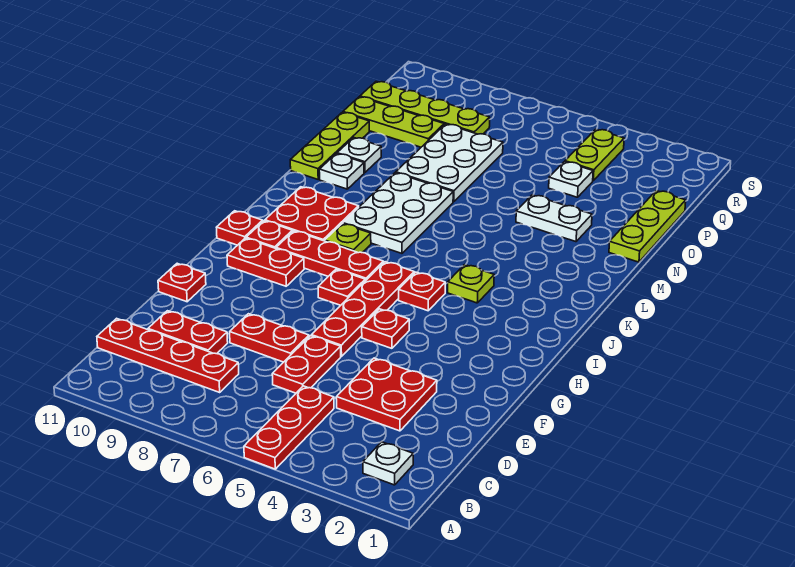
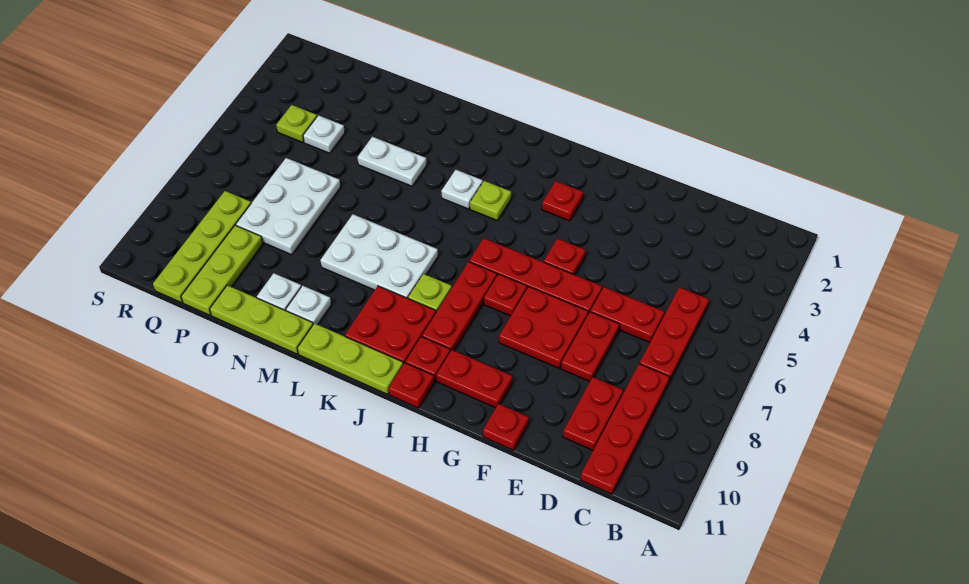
red 1x3 plate [244,386,334,469] -> red 1x3 plate turned to [639,287,709,381]
white 1x1 plate [363,442,413,485] -> white 1x1 plate moved to [441,170,483,209]
red 2x2 plate [336,358,437,431] -> red 2x2 plate moved to [499,287,588,368]
red 1x2 plate [227,238,304,286] -> red 1x2 plate turned to [436,350,513,408]
red 1x1 plate [399,272,445,311] -> red 1x1 plate moved to [542,181,583,221]
lime 1x3 plate [609,191,686,262] -> lime 1x3 plate moved to [298,323,403,394]
white 1x2 plate [516,195,592,242] -> white 1x2 plate turned to [358,137,427,186]
white 2x3 plate [396,124,503,202] -> white 2x3 plate turned to [236,158,340,255]
lime 1x2 plate [565,129,624,180] -> lime 1x1 plate [276,105,317,142]

